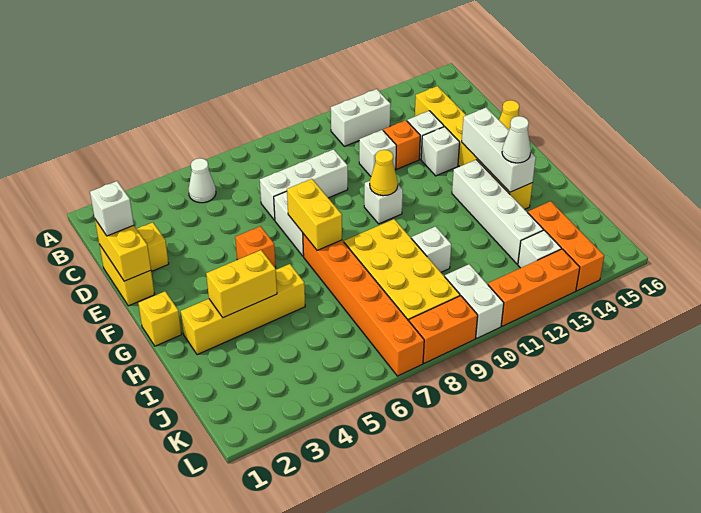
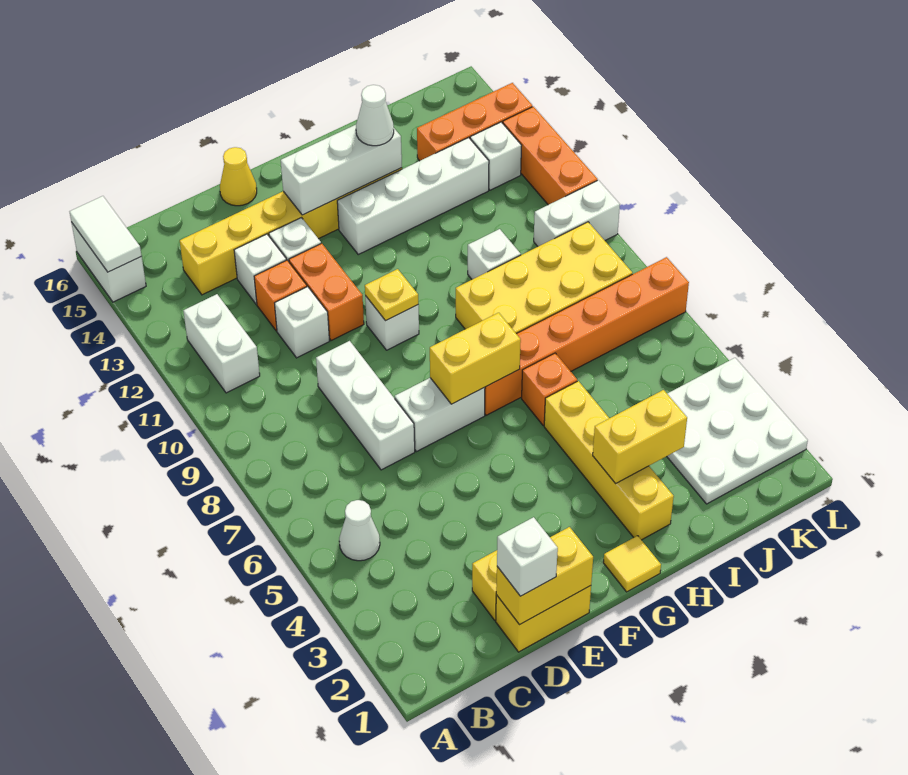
none -> white 1x2 brick [71,222,146,302]
none -> white 1x2 tile [69,196,142,272]
orange 1x1 brick [235,226,276,268] -> orange 1x1 brick moved to [522,353,577,426]
yellow 1x1 cone [370,150,398,196] -> yellow 1x1 plate [365,269,418,321]
yellow 1x1 brick [138,291,182,346] -> yellow 1x1 tile [603,536,661,592]
yellow 1x2 brick [206,250,277,318] -> yellow 1x2 brick turned to [593,390,687,484]
none -> white 3x3 plate [667,358,808,504]
orange 1x2 brick [409,296,478,363] -> orange 1x2 brick moved to [289,243,364,340]

